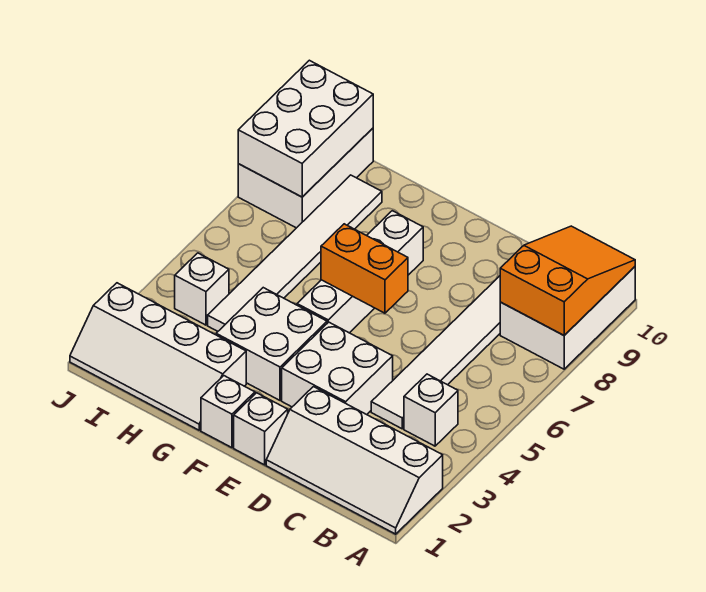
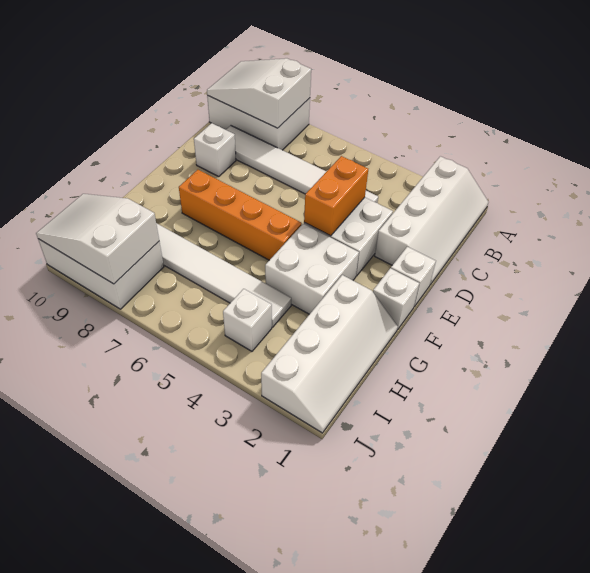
orange 2x3 slope [500,226,635,335] -> white 2x3 slope [207,58,311,128]
white 1x1 brick [404,374,458,446] -> white 1x1 brick moved to [194,123,236,177]
orange 1x2 brick [321,224,408,313] -> orange 1x2 brick moved to [304,156,368,236]
white 1x4 brick [297,211,423,333] -> orange 1x4 brick [179,170,302,260]
white 2x3 brick [238,60,373,197] -> white 2x3 slope [36,194,159,284]

